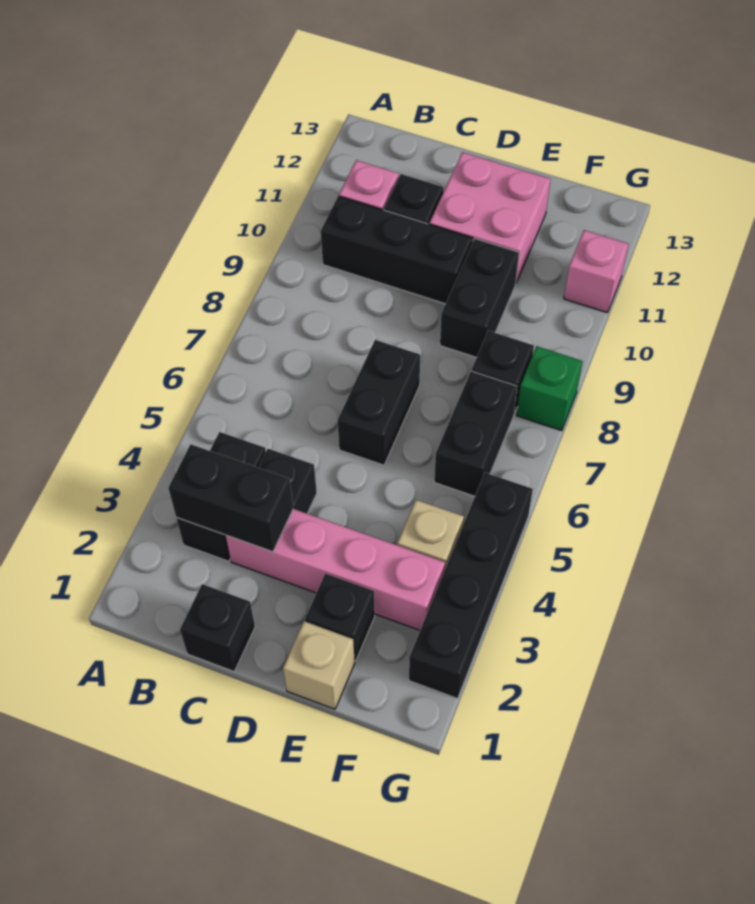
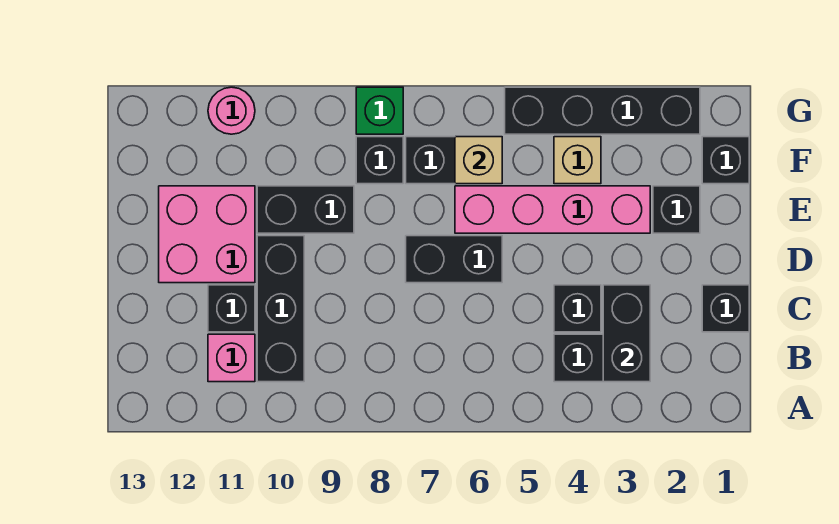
pink 1x4 brick [226,509,445,630] -> pink 1x4 brick turned to [455,186,650,233]
tan 1x1 brick [283,621,355,709] -> tan 1x1 brick moved to [455,137,502,184]
none -> black 1x1 brick [702,137,749,184]
pink 1x1 brick [564,230,628,313] -> pink 1x1 round brick [208,87,255,134]

